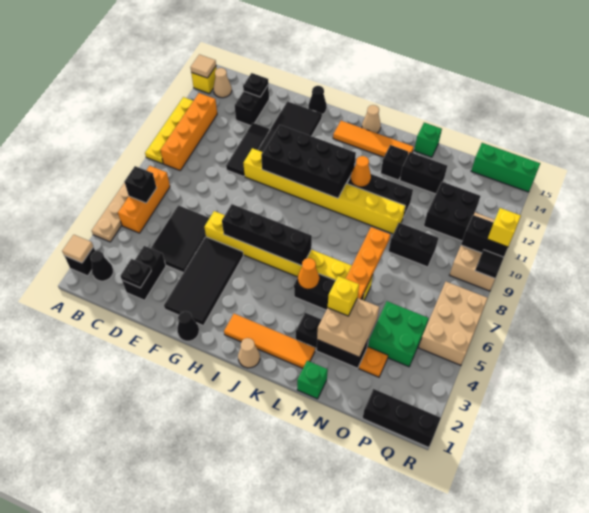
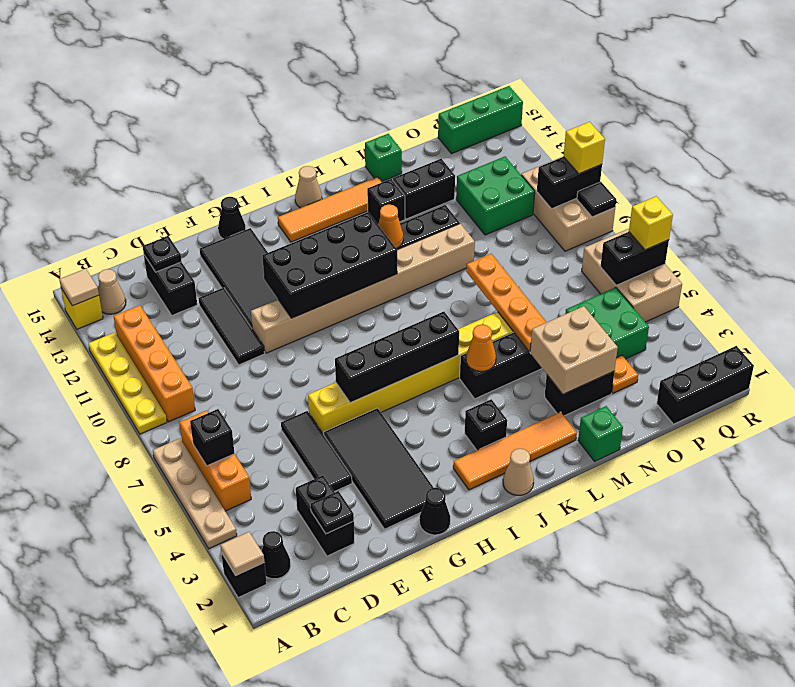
black 2x3 tile [151,205,209,273] -> black 1x3 tile [281,411,352,492]
yellow 1x8 brick [244,148,405,234] -> tan 1x8 brick [251,224,475,353]
black 1x1 brick [296,313,322,350] -> black 1x1 brick moved to [465,399,507,450]
yellow 1x1 brick [328,276,359,316] -> yellow 1x1 brick moved to [629,196,673,250]
black 1x2 brick [389,223,438,267] -> black 1x2 brick moved to [600,232,669,285]
black 2x2 brick [424,182,480,241] -> green 2x2 brick [456,157,535,235]

